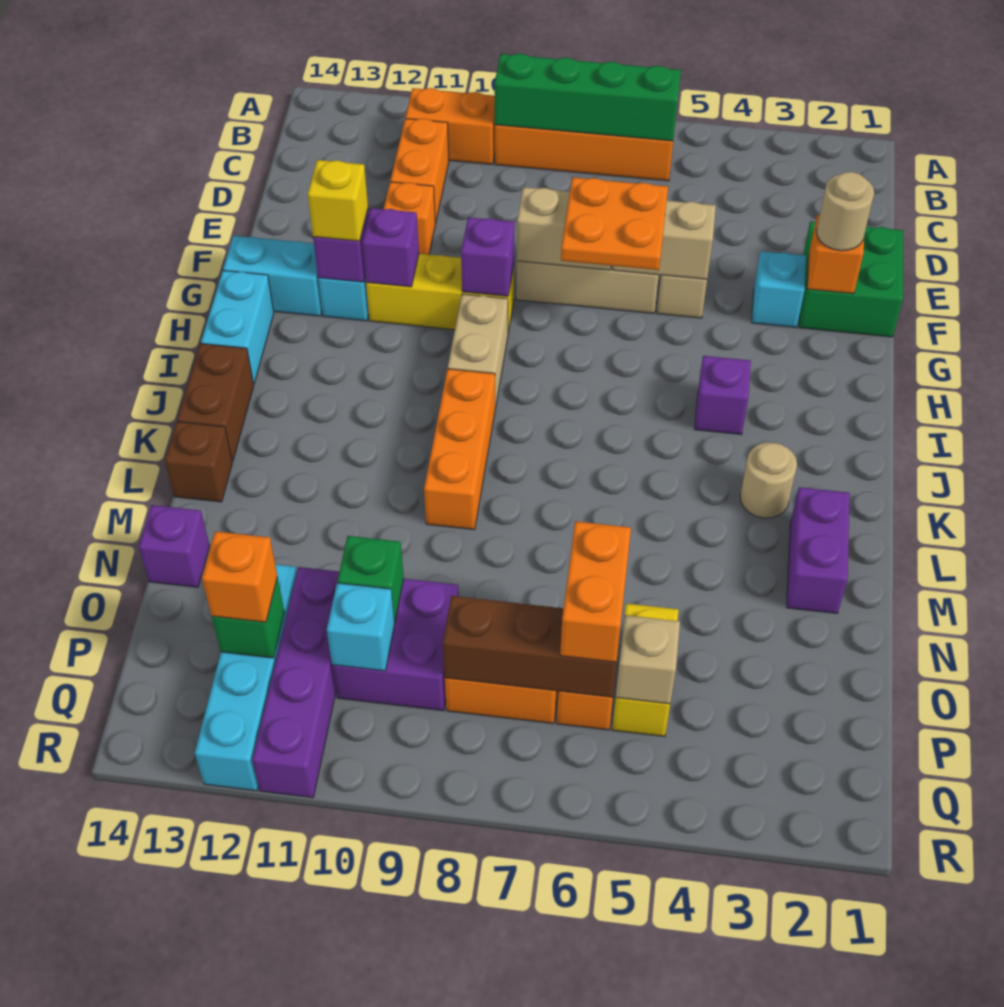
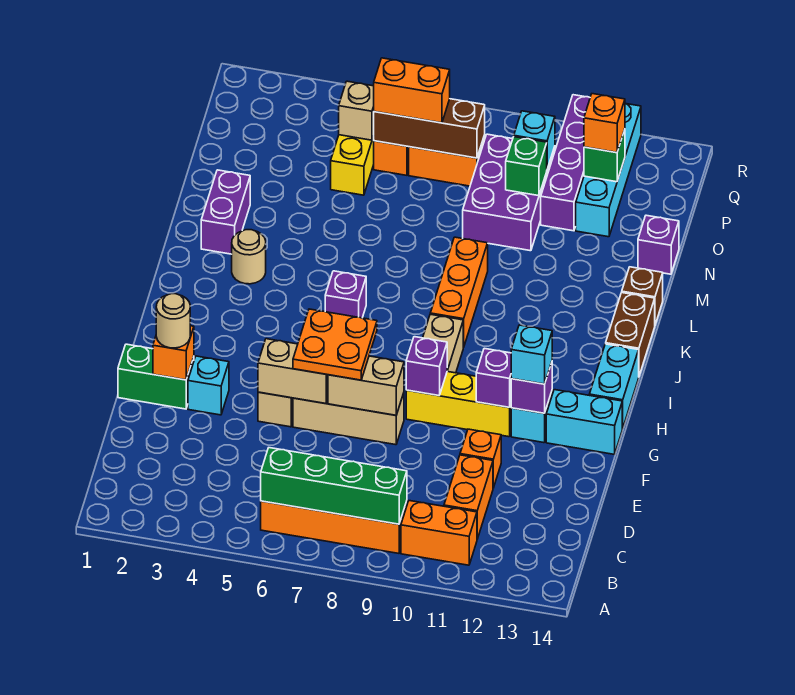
green 2x2 brick [799,221,903,337] -> green 1x2 brick [118,344,194,409]
yellow 1x1 brick [308,160,368,241] -> cyan 1x1 brick [511,325,552,384]
purple 1x1 brick [695,356,751,435] -> purple 1x1 brick moved to [325,271,366,318]
orange 1x2 brick [560,521,631,662] -> orange 1x2 brick turned to [374,58,450,123]
purple 2x2 brick [332,579,459,711] -> purple 2x3 brick [463,134,555,251]

